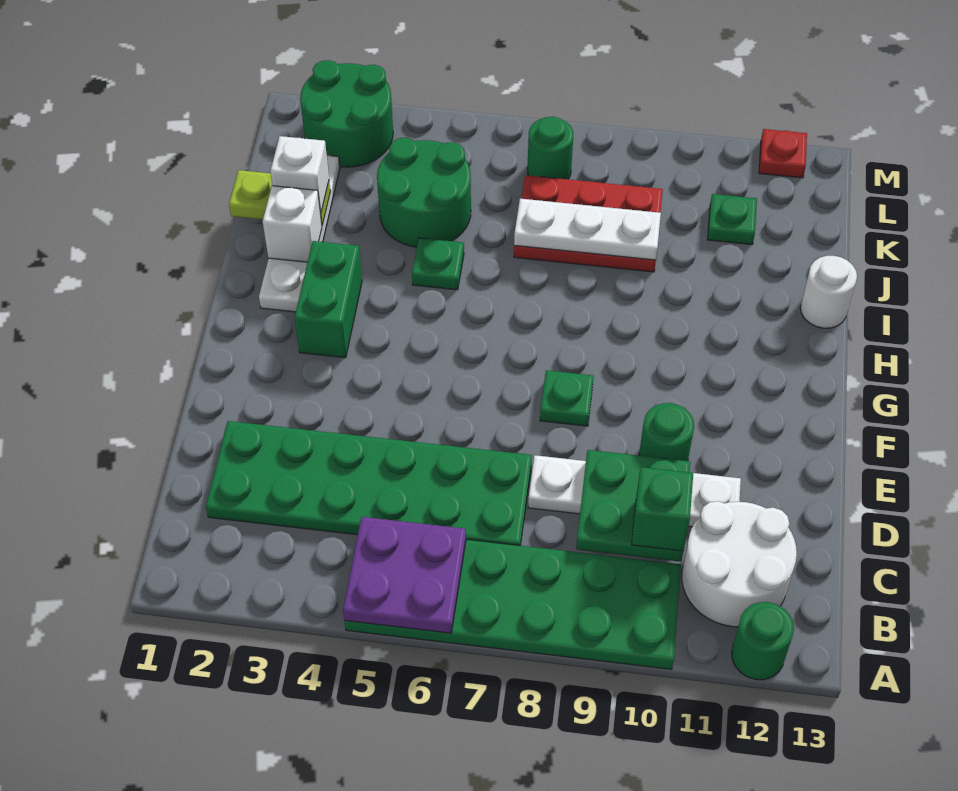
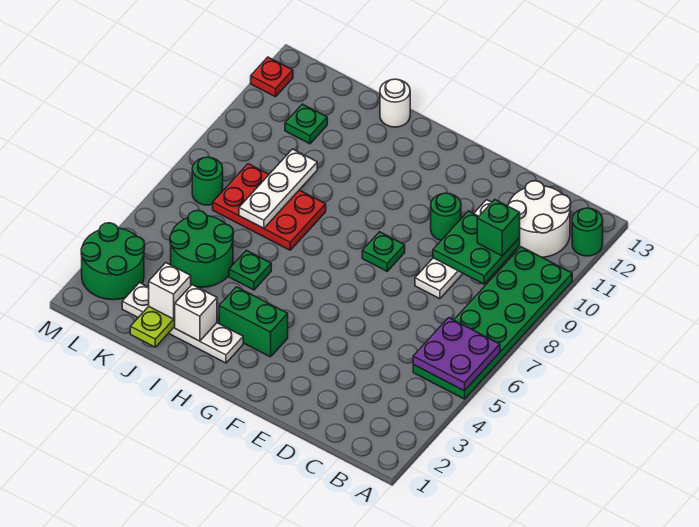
green 2x6 plate [206,421,532,546] -> none
red 2x3 plate [514,175,663,272] -> red 2x3 plate turned to [213,164,326,250]

